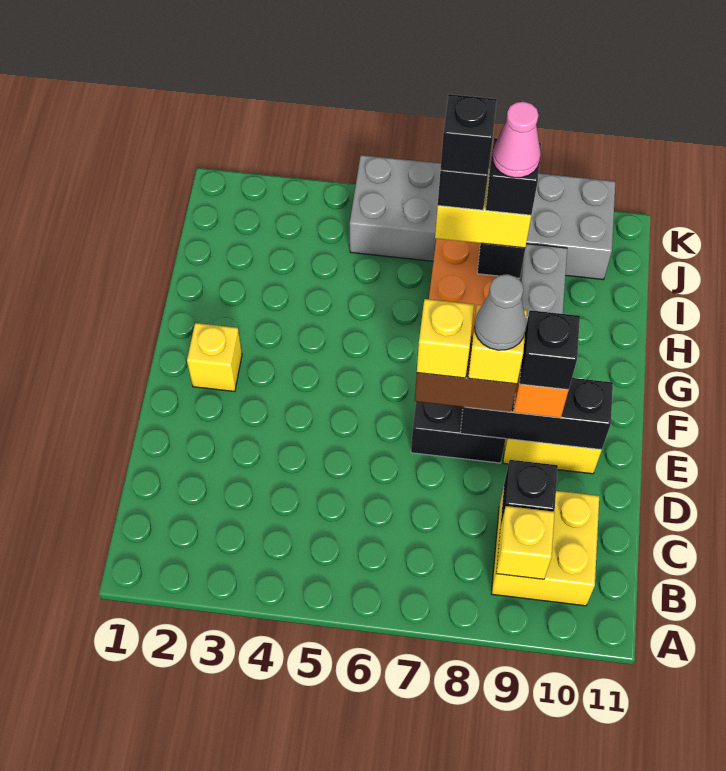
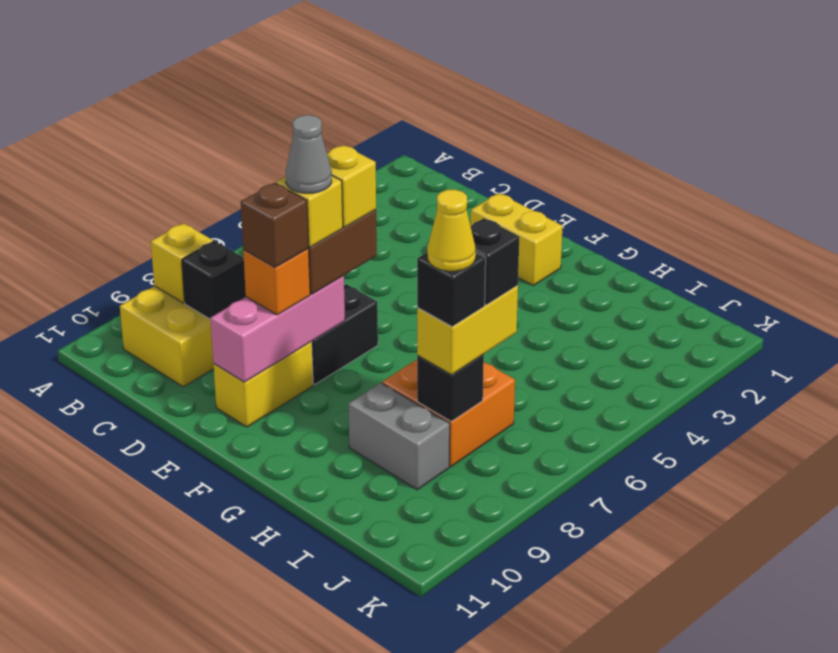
black 1x3 brick [460,378,613,450] -> pink 1x3 brick [210,276,345,382]
black 1x1 brick [520,310,580,390] -> brown 1x1 brick [241,183,308,267]
yellow 1x1 brick [187,323,242,392] -> yellow 1x2 brick [471,193,563,286]
black 1x1 brick [440,94,497,175] -> none
pink 1x1 cone [492,102,541,178] -> yellow 1x1 cone [427,190,476,271]
grey 2x6 brick [350,155,615,280] -> none

